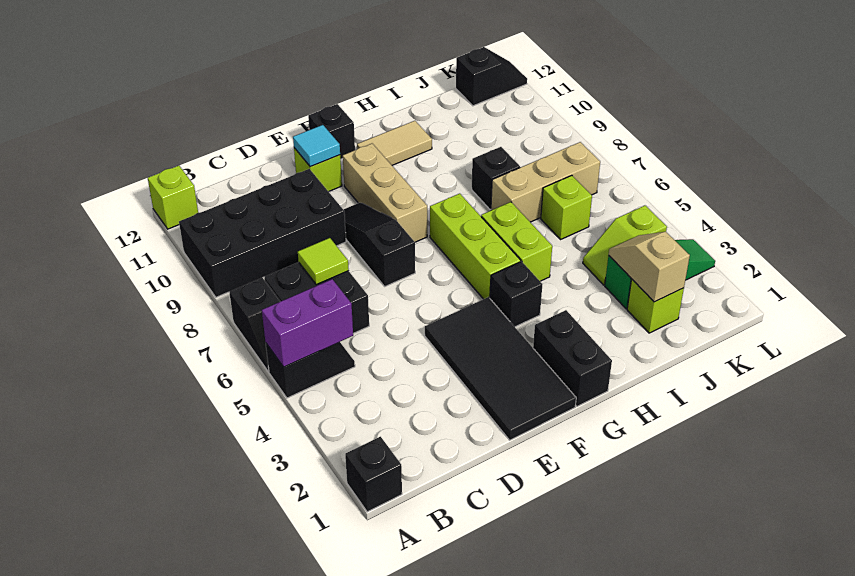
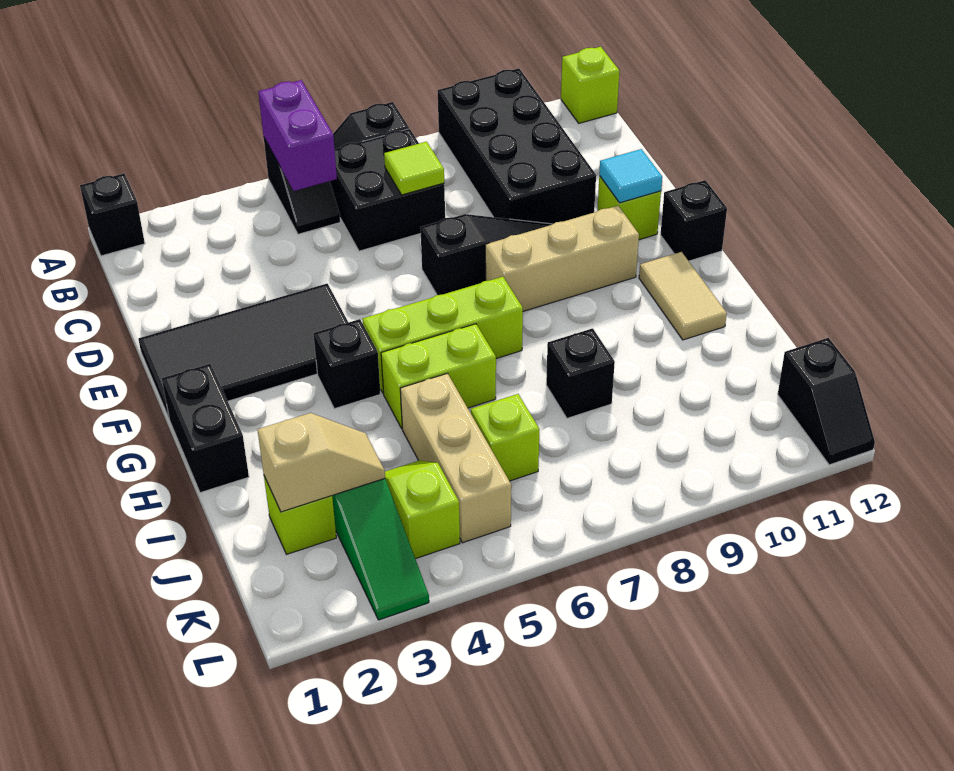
black 1x2 brick [533,310,612,406] -> black 1x2 brick turned to [162,364,249,493]
tan 1x3 brick [491,142,600,222] -> tan 1x3 brick moved to [400,373,511,543]

